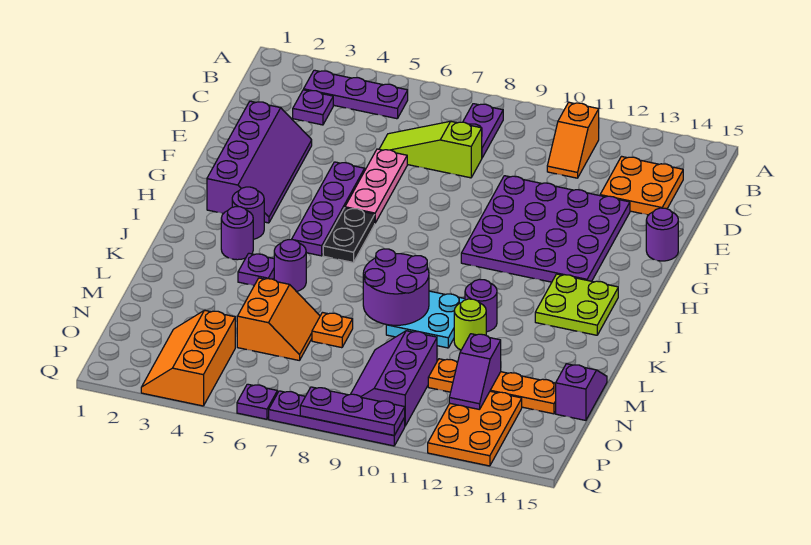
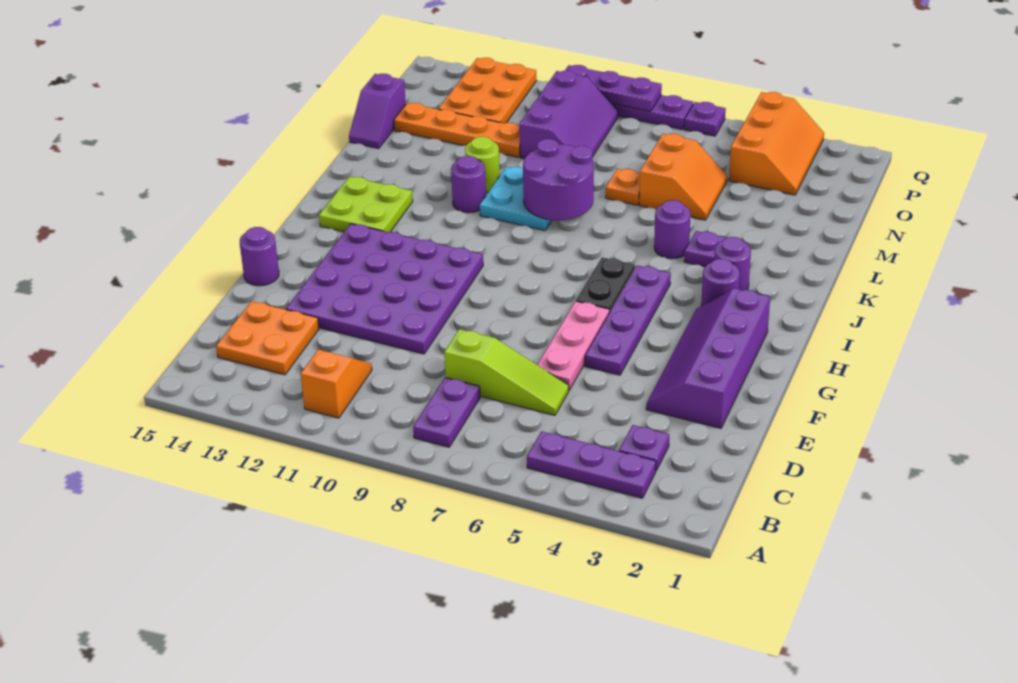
orange 2x2 slope [237,278,320,361] -> orange 2x2 slope turned to [639,134,727,220]
purple 1x2 slope [449,334,501,410] -> none

